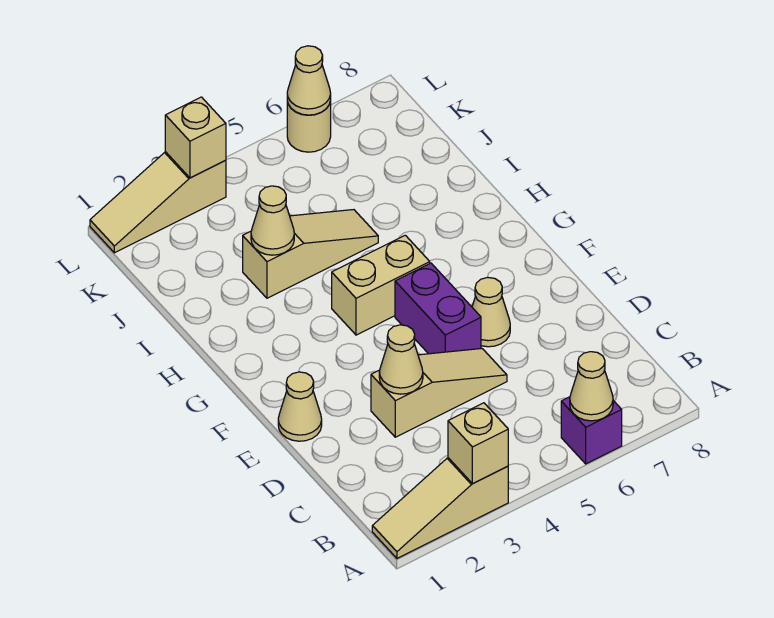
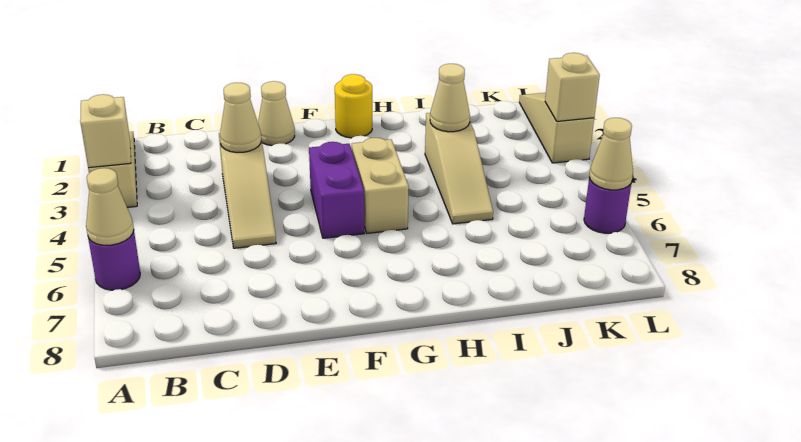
purple 1x1 brick [561,397,622,464] -> purple 1x1 round brick [88,231,140,290]
purple 1x2 brick [395,263,481,354] -> purple 1x2 brick turned to [309,142,364,238]
tan 1x1 cone [472,277,510,347] -> none
none -> yellow 1x1 round brick [335,74,372,138]
tan 1x1 round brick [287,101,331,152] -> purple 1x1 round brick [584,178,632,233]

